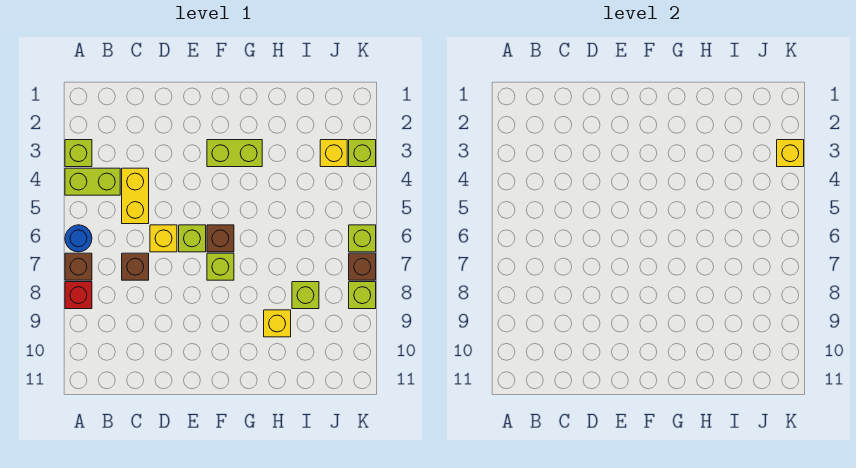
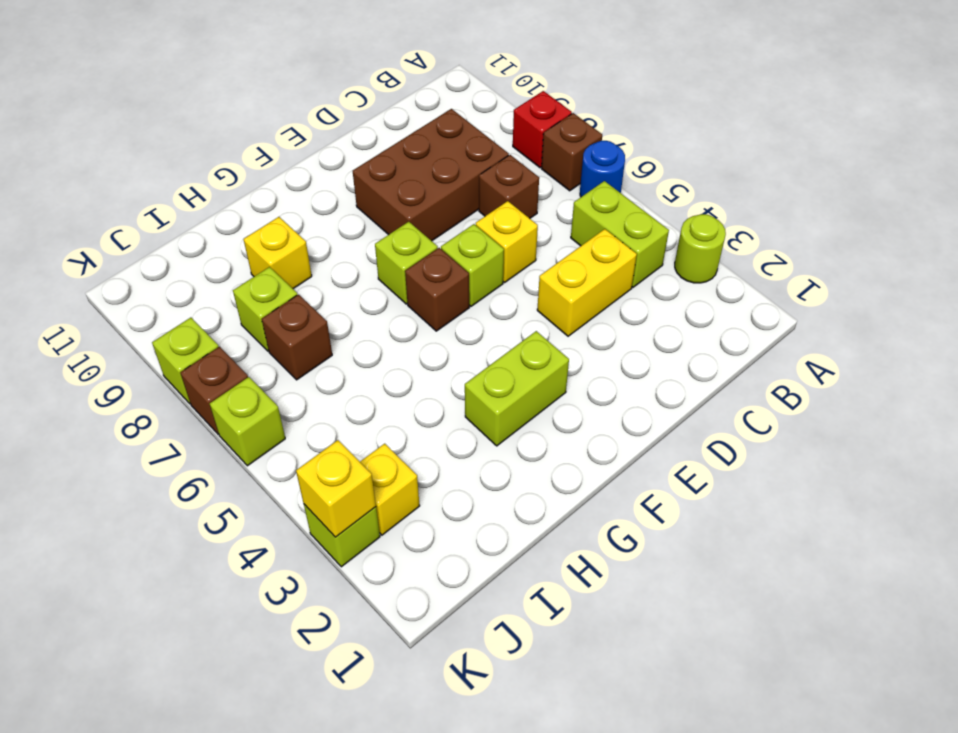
lime 1x1 brick [65,140,92,167] -> lime 1x1 round brick [675,214,726,283]
lime 1x2 brick [65,168,120,195] -> lime 1x2 brick turned to [571,181,669,287]
yellow 1x2 brick [122,168,149,224] -> yellow 1x2 brick turned to [537,229,637,336]
none -> brown 2x3 brick [353,109,509,241]
none -> brown 1x1 brick [262,295,332,380]

